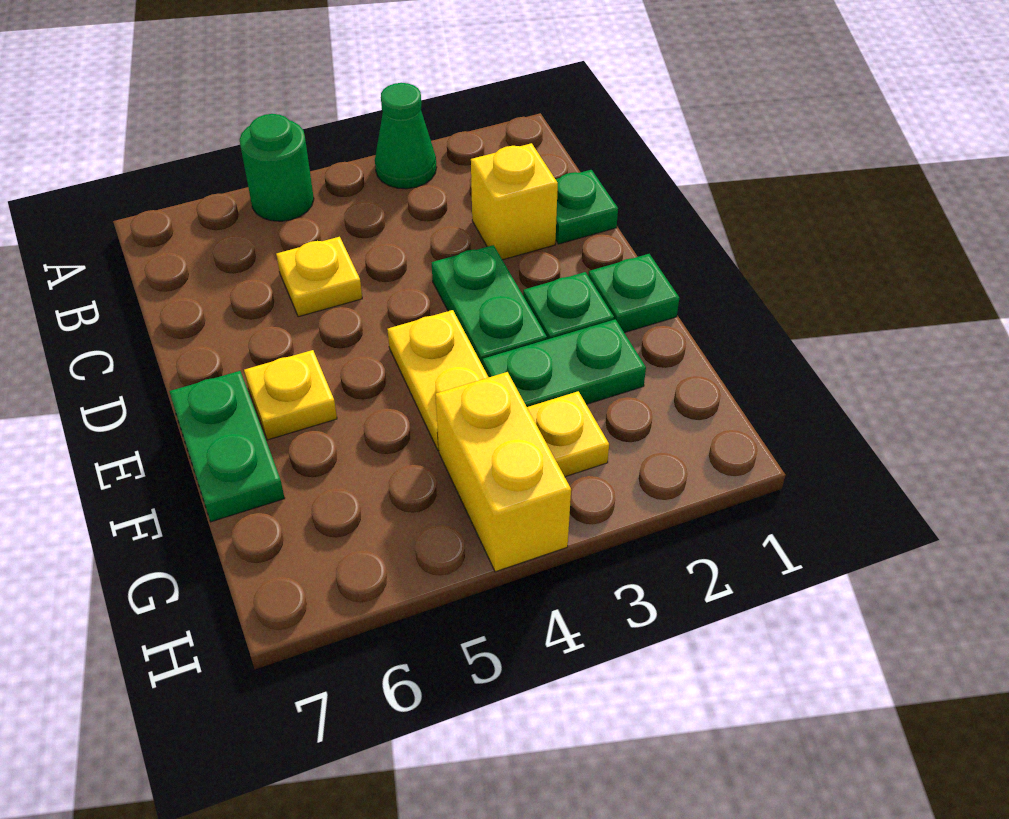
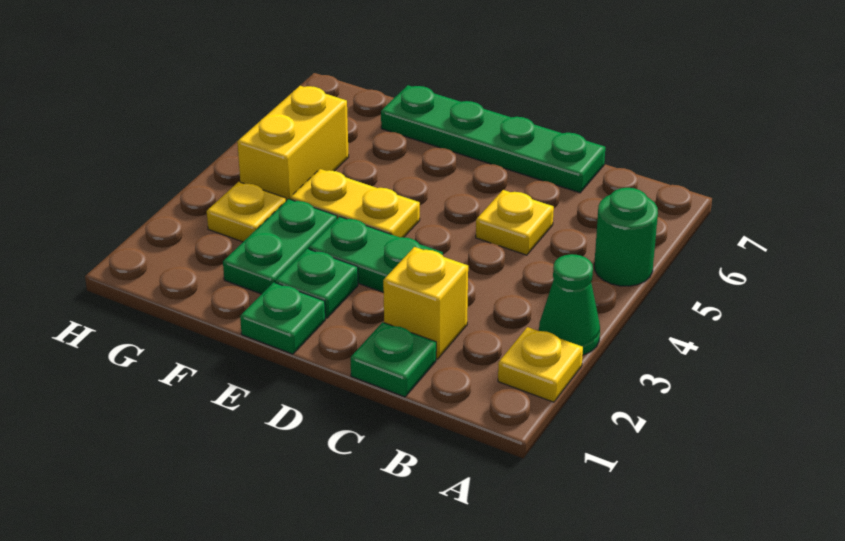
yellow 1x1 plate [244,350,337,440] -> yellow 1x1 plate moved to [498,327,583,402]
green 1x2 plate [169,371,285,522] -> green 1x4 plate [381,85,605,193]
yellow 1x2 brick [436,372,571,572] -> yellow 1x2 brick turned to [237,86,349,201]

